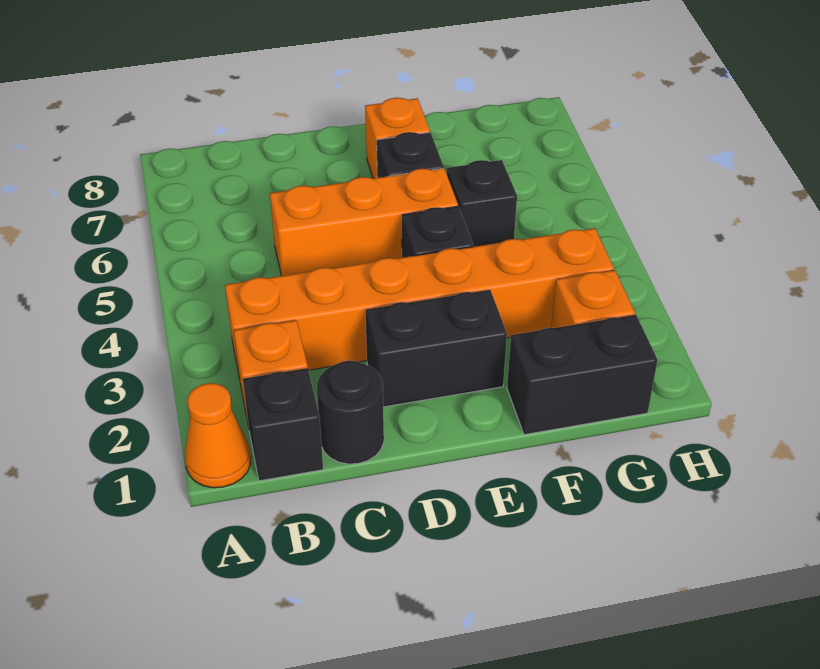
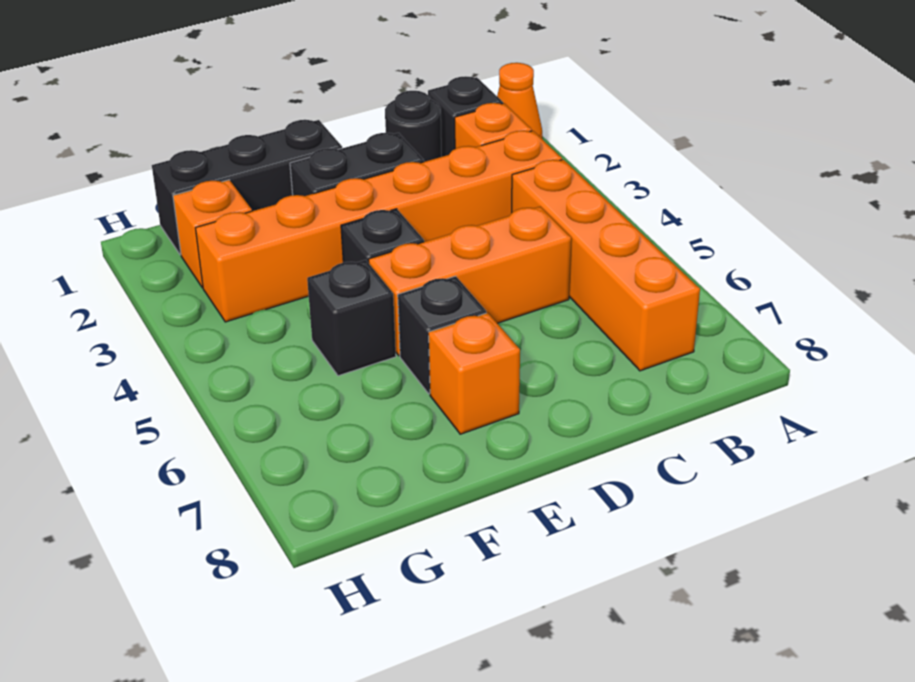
none -> orange 1x4 brick [512,159,700,371]
black 1x2 brick [507,315,658,435] -> black 1x3 brick [152,120,342,255]

